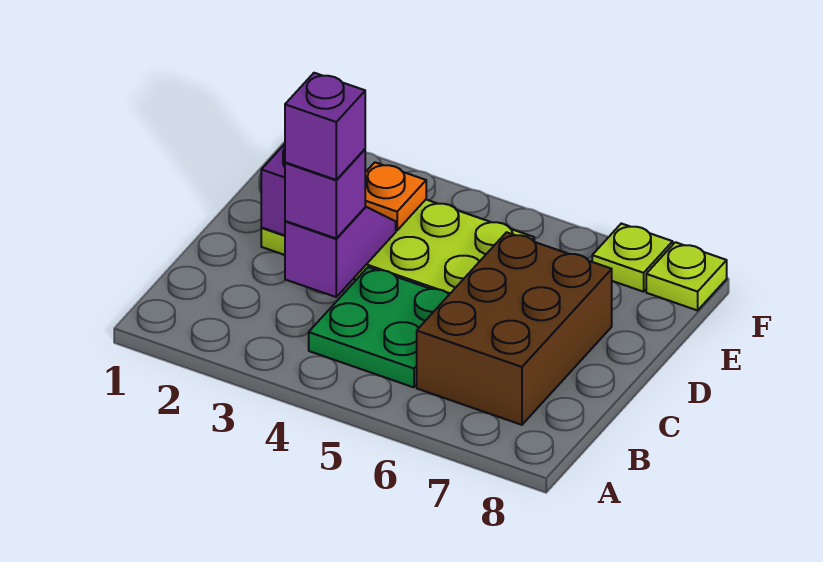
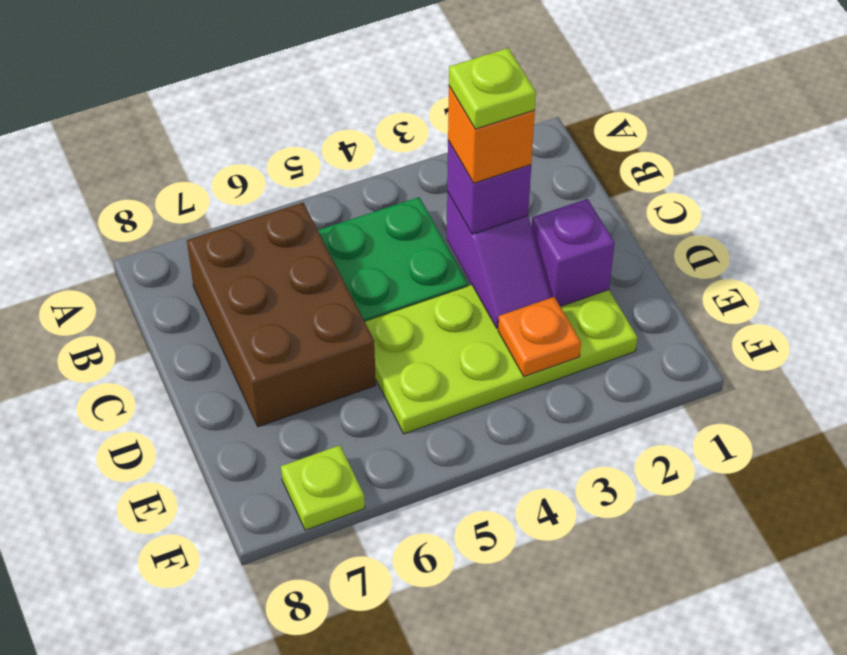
purple 1x1 brick [285,73,365,180] -> orange 1x1 brick [448,86,535,183]
lime 1x1 plate [646,242,727,310] -> lime 1x1 plate moved to [449,48,536,129]

